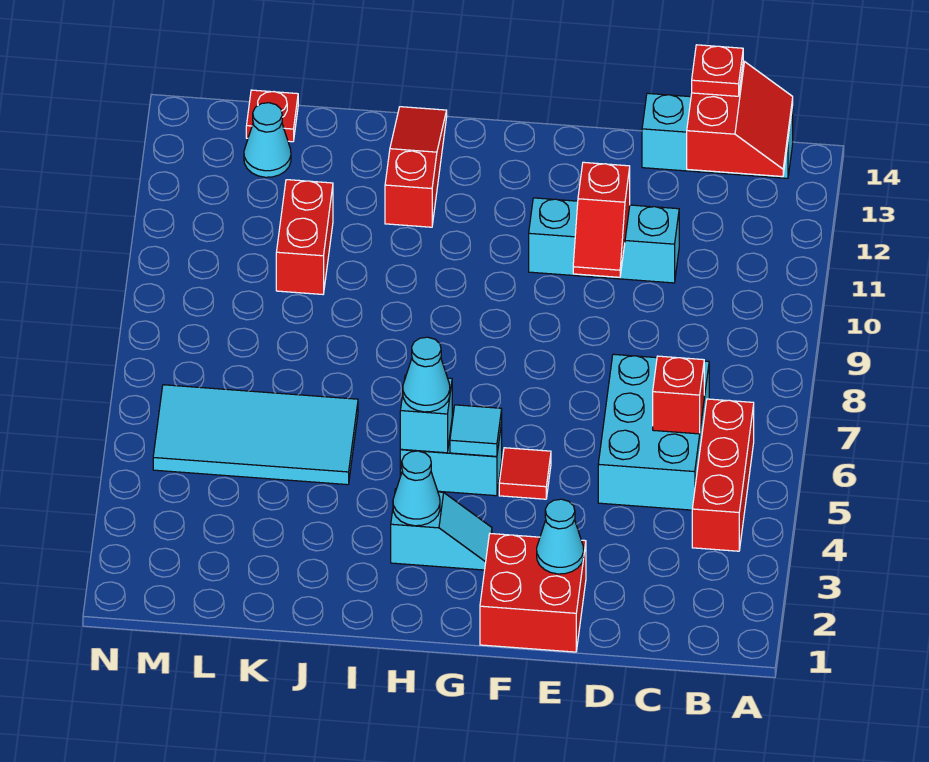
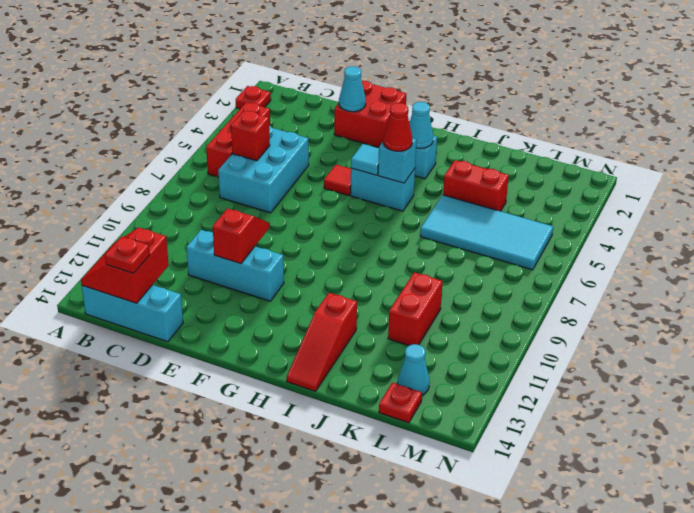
none -> red 1x1 plate [236,86,271,109]
cyan 1x1 cone [403,337,450,412] -> red 1x1 cone [384,103,412,151]
none -> red 1x2 brick [443,160,509,211]

